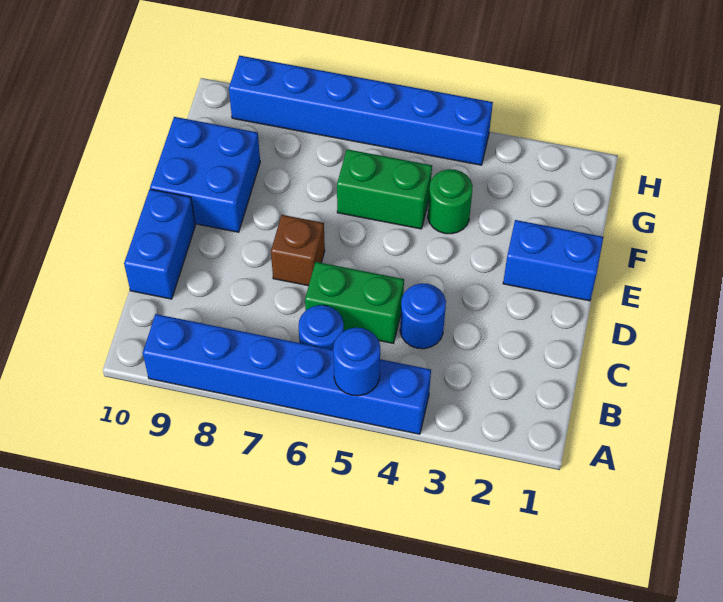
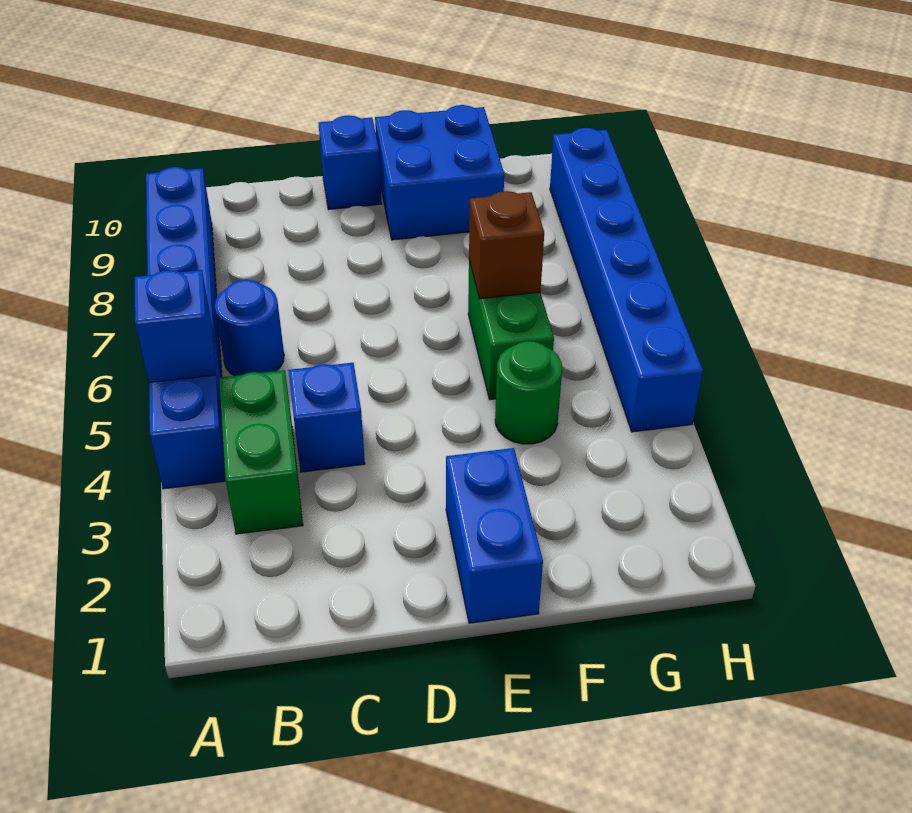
blue 1x1 round brick [333,328,380,396] -> blue 1x1 brick [135,270,215,383]
blue 1x1 round brick [400,283,446,349] -> blue 1x1 brick [288,363,365,472]
green 1x2 brick [305,262,404,343] -> green 1x2 brick moved to [219,370,303,534]
blue 1x2 brick [124,189,195,299] -> blue 1x1 brick [319,115,381,210]
brown 1x1 brick [271,215,325,286] -> brown 1x1 brick moved to [469,191,544,299]

